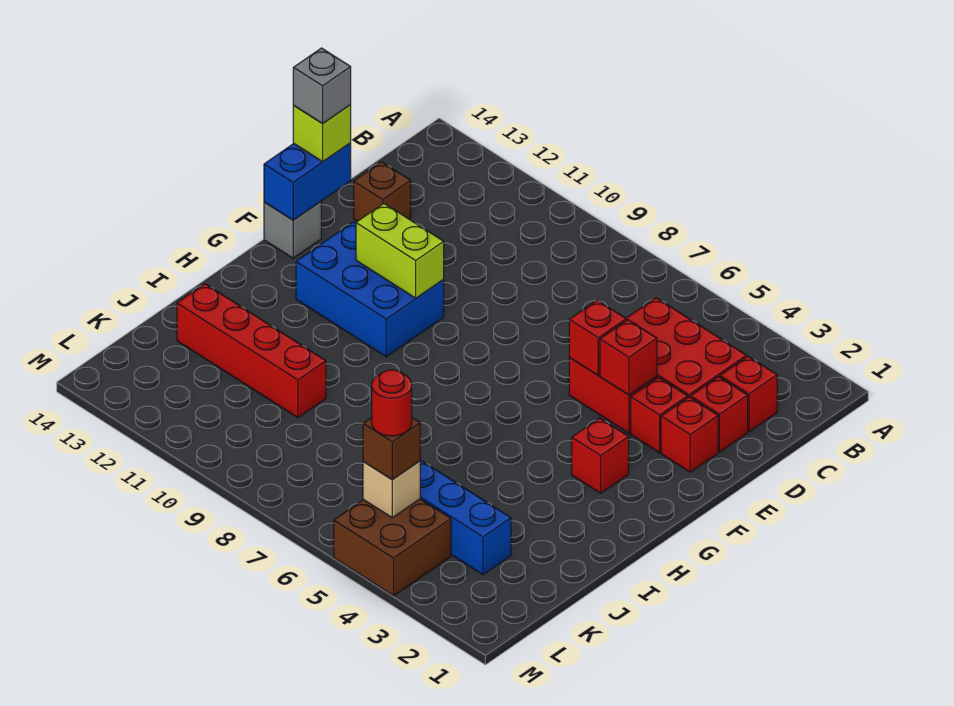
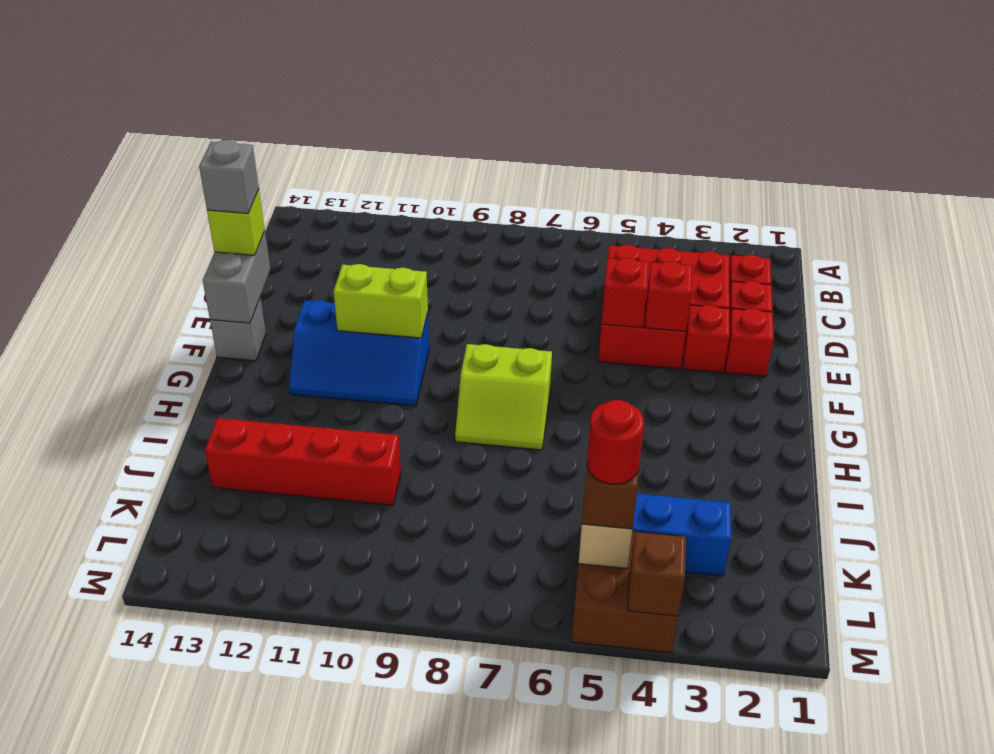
brown 1x1 brick [354,162,411,221] -> brown 1x1 brick moved to [628,532,686,616]
blue 1x2 brick [264,143,351,220] -> grey 1x2 brick [203,231,270,323]
blue 2x3 brick [296,222,444,357] -> blue 2x3 slope [289,300,429,406]
red 1x1 brick [572,418,629,493] -> none
none -> lime 2x2 slope [455,344,552,450]

